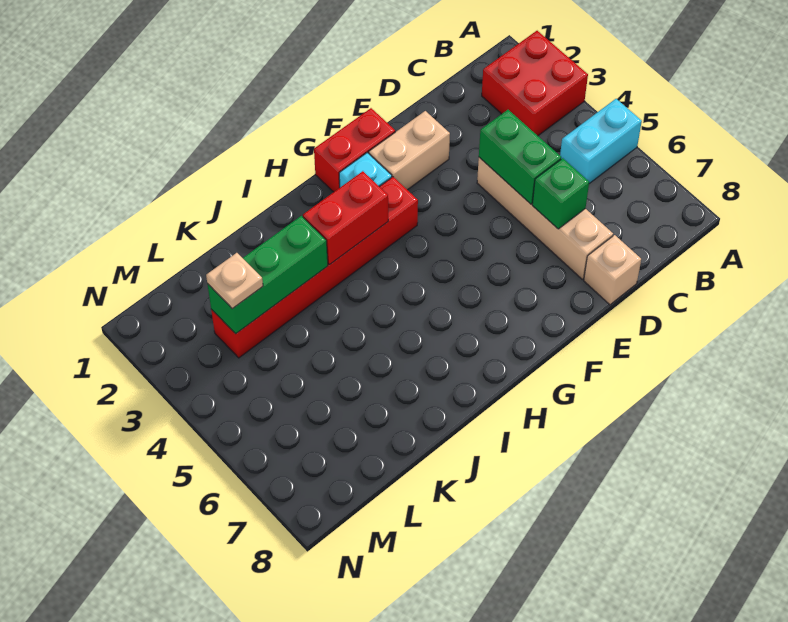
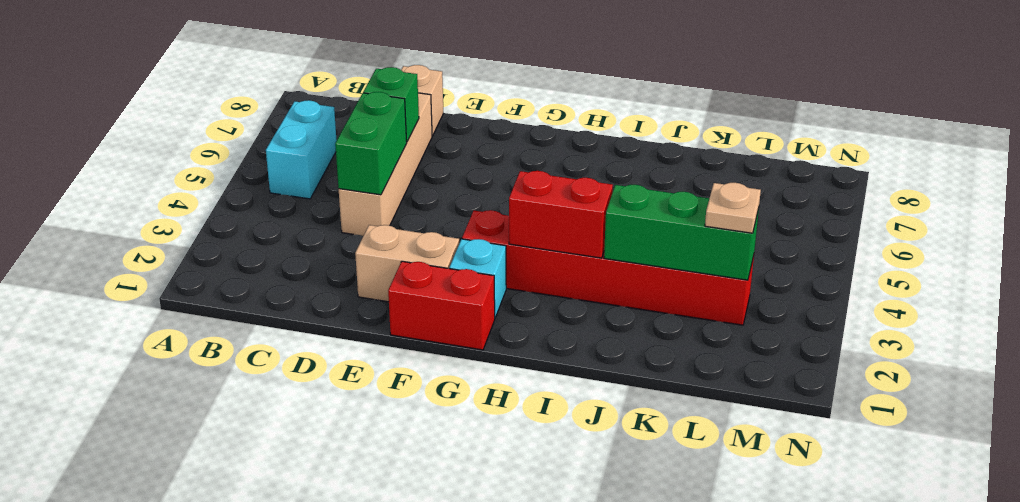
red 2x2 brick [482,31,588,136] -> none
cyan 1x2 brick [560,99,642,184] -> cyan 1x2 brick turned to [266,100,337,199]

